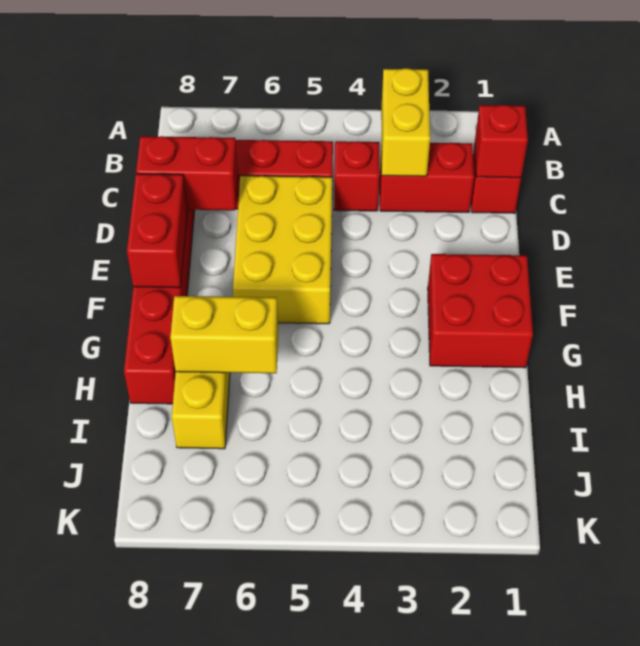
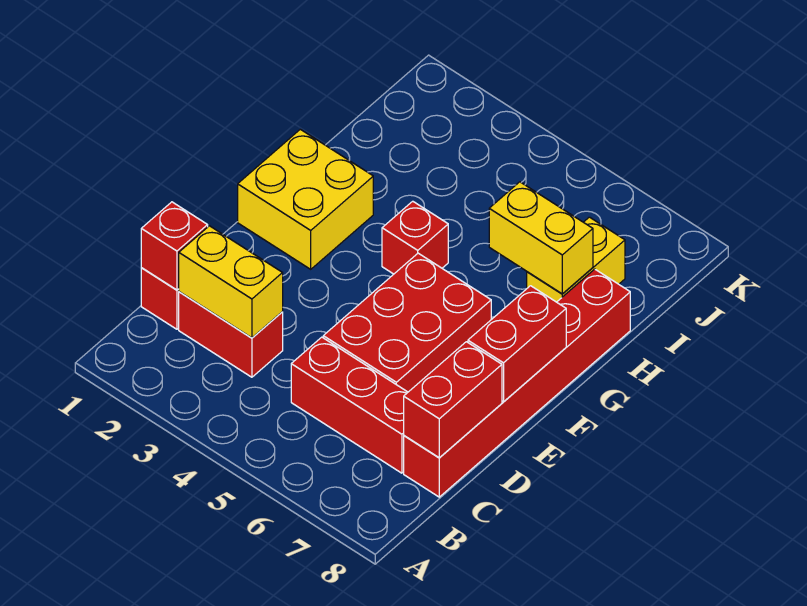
yellow 1x2 brick [381,68,430,176] -> yellow 1x2 brick turned to [179,226,283,338]
red 1x1 brick [334,141,380,211] -> red 1x1 brick moved to [382,201,448,274]
yellow 2x3 brick [233,176,332,324] -> red 2x3 brick [323,253,491,392]
red 1x2 brick [136,136,238,210] -> red 1x2 brick turned to [404,342,502,458]
red 2x2 brick [428,254,533,368] -> yellow 2x2 brick [238,129,373,269]

